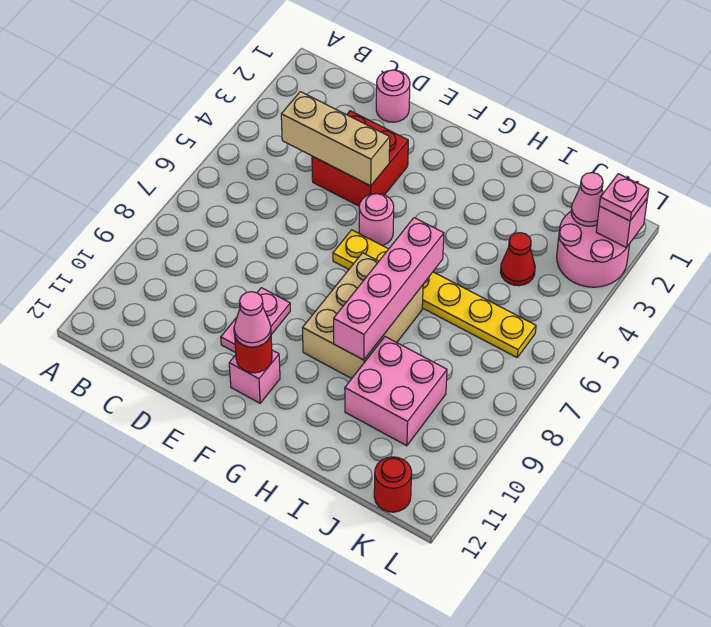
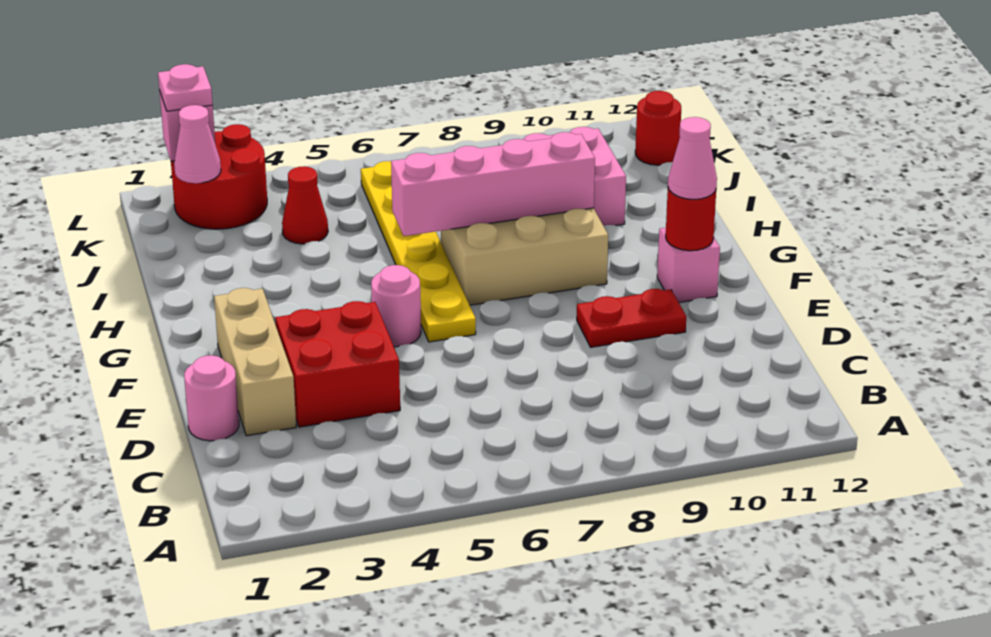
tan 1x3 brick [281,92,390,186] -> tan 1x3 brick moved to [214,288,296,436]
pink 1x2 plate [221,288,290,353] -> red 1x2 plate [577,289,686,347]
pink 2x2 round brick [557,212,630,287] -> red 2x2 round brick [171,124,267,229]

